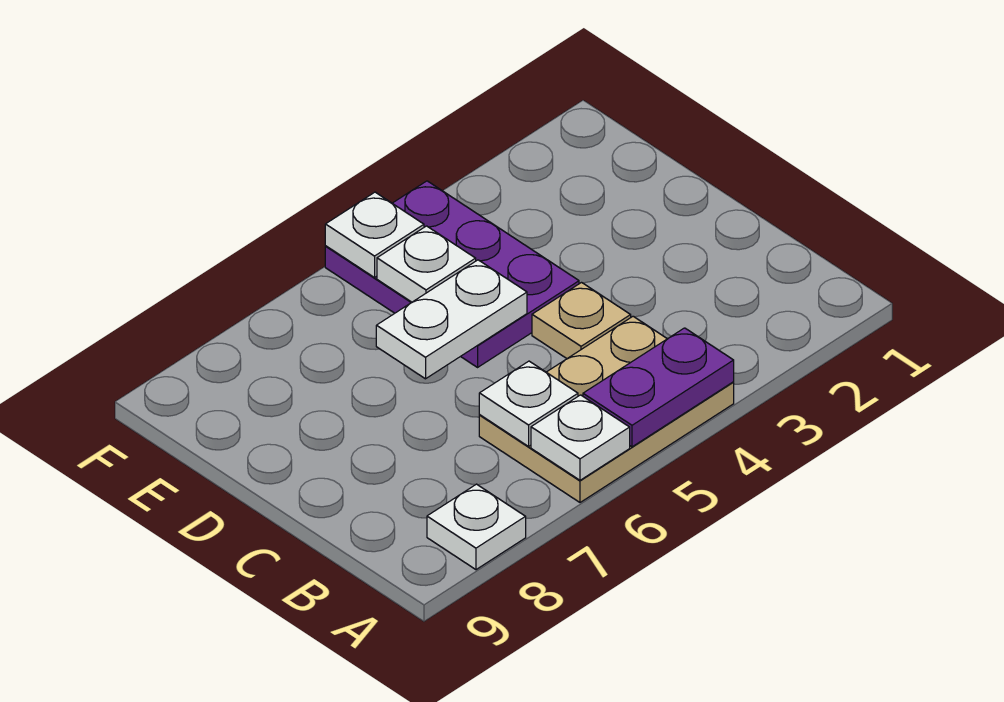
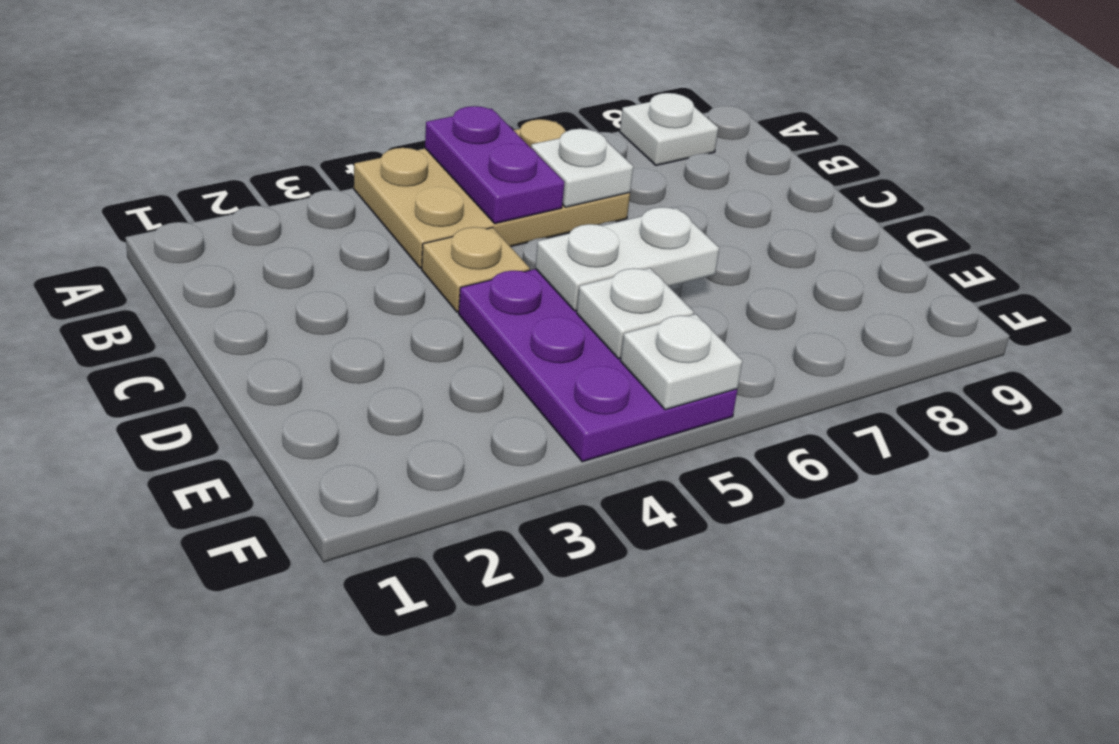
purple 1x2 plate [583,328,734,447] -> purple 1x2 plate turned to [425,106,564,224]
white 1x1 plate [531,395,630,480] -> none

